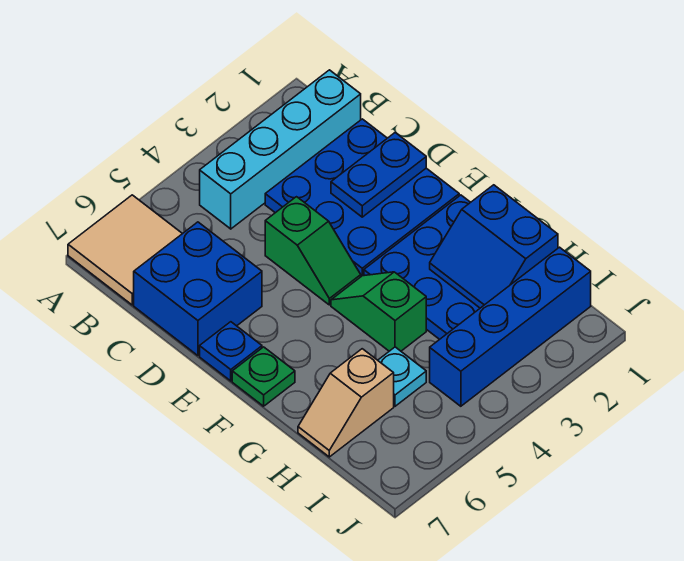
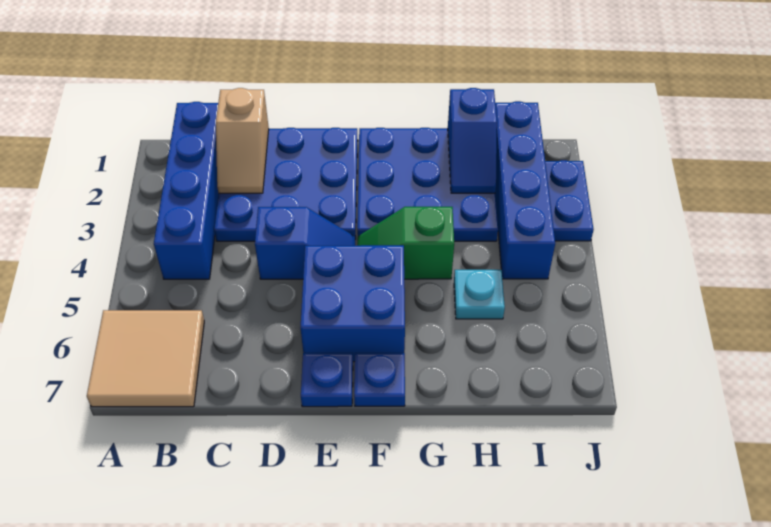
cyan 1x4 brick [200,70,361,229] -> blue 1x4 brick [154,102,219,279]
blue 2x2 brick [134,222,262,356] -> blue 2x2 brick moved to [300,245,405,362]
blue 1x2 plate [331,133,426,217] -> blue 1x2 plate moved to [545,160,594,241]
green 1x2 slope [265,197,361,305] -> blue 1x2 slope [255,207,355,279]
green 1x1 plate [232,347,295,406] -> blue 1x1 plate [354,353,405,406]
blue 2x2 slope [430,185,558,308] -> blue 1x2 slope [448,88,497,193]
tan 1x2 slope [298,349,394,457] -> tan 1x2 slope moved to [216,88,269,193]

